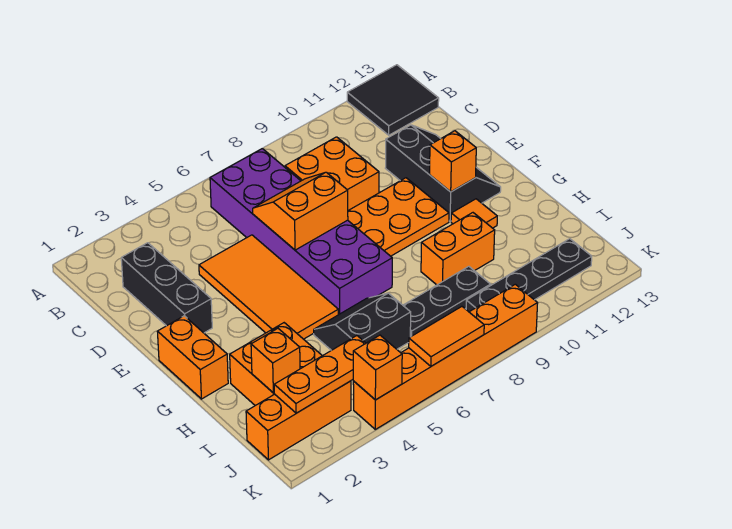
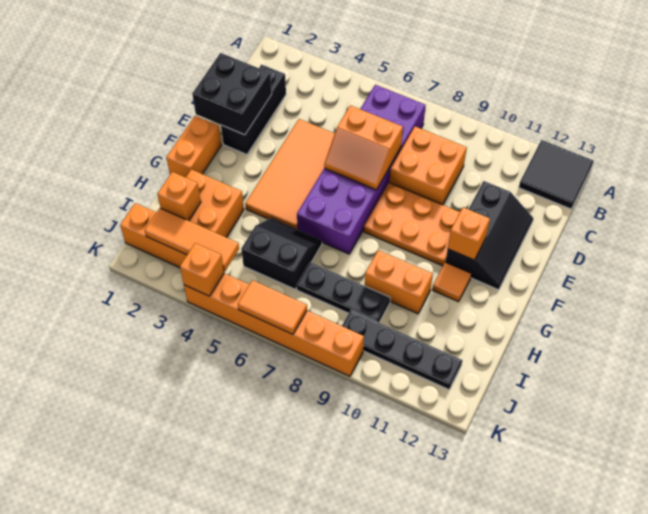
none -> black 2x2 brick [192,53,272,135]
orange 2x2 slope [253,172,348,250] -> orange 2x2 slope turned to [324,105,403,190]
orange 1x3 plate [274,336,366,413] -> orange 1x3 tile [145,208,239,272]

